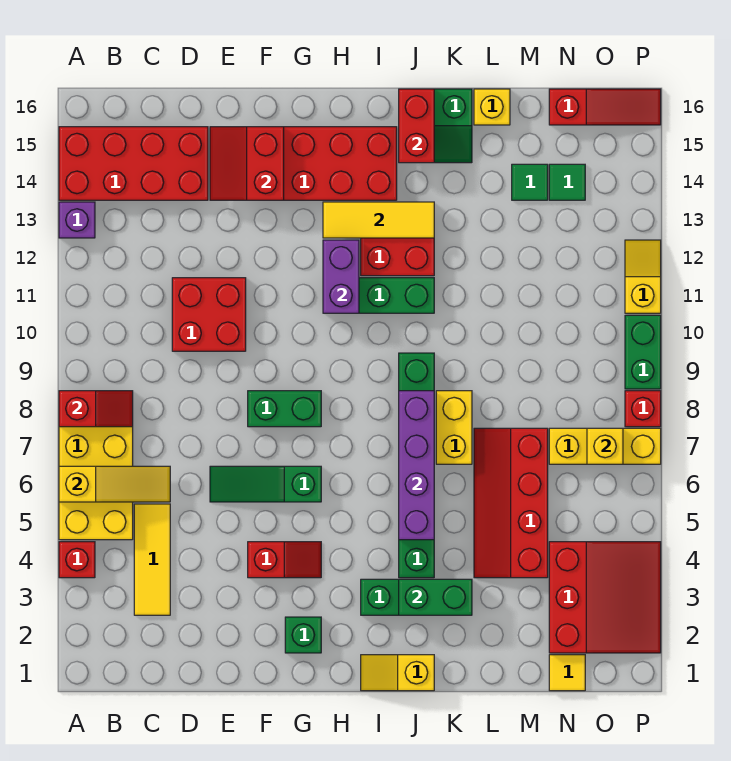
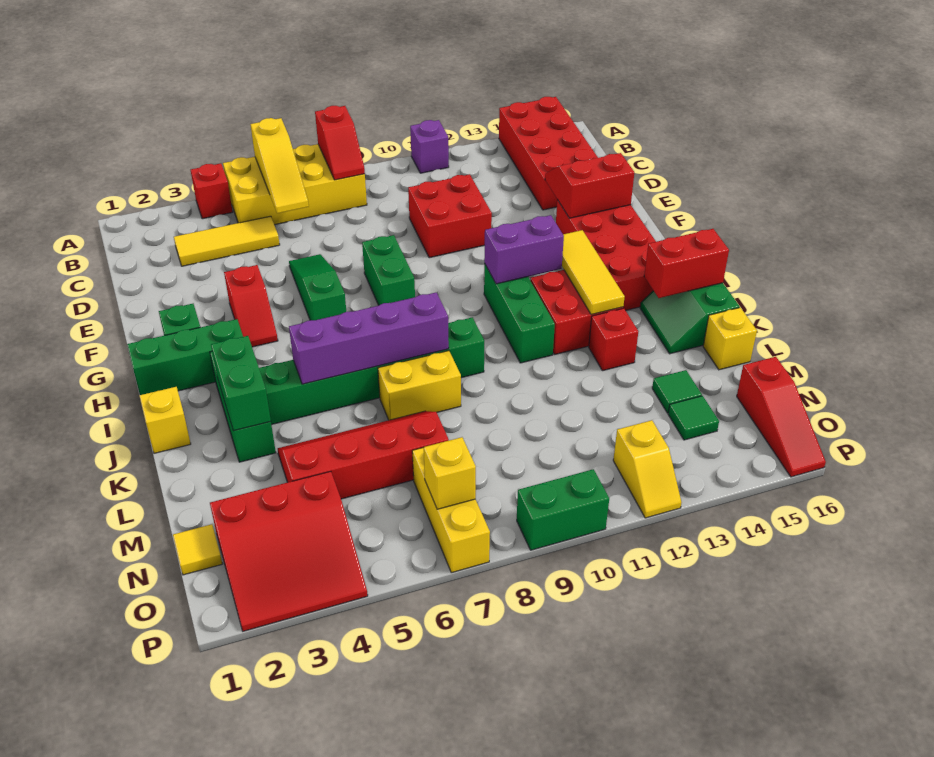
purple 1x1 brick [59,202,95,238] -> purple 1x1 brick moved to [410,120,449,173]
none -> green 1x3 brick [127,319,243,395]
red 1x1 brick [625,391,661,427] -> red 1x1 brick moved to [589,308,638,371]
yellow 1x2 slope [625,240,661,313] -> yellow 1x2 slope turned to [613,420,681,518]

